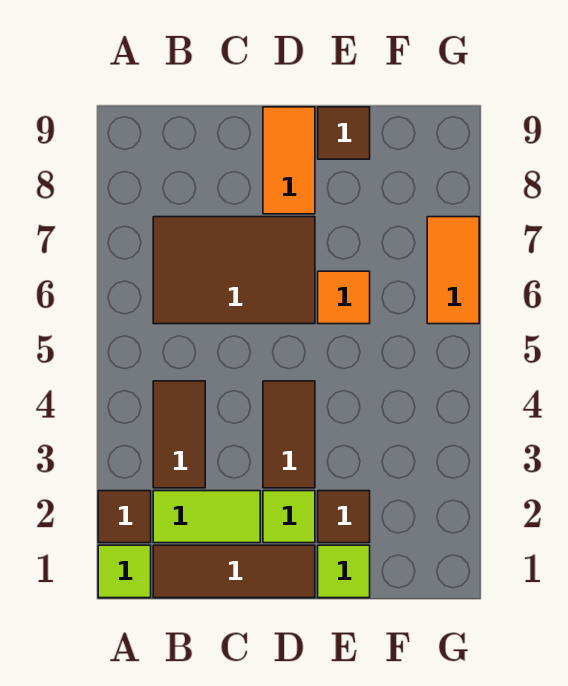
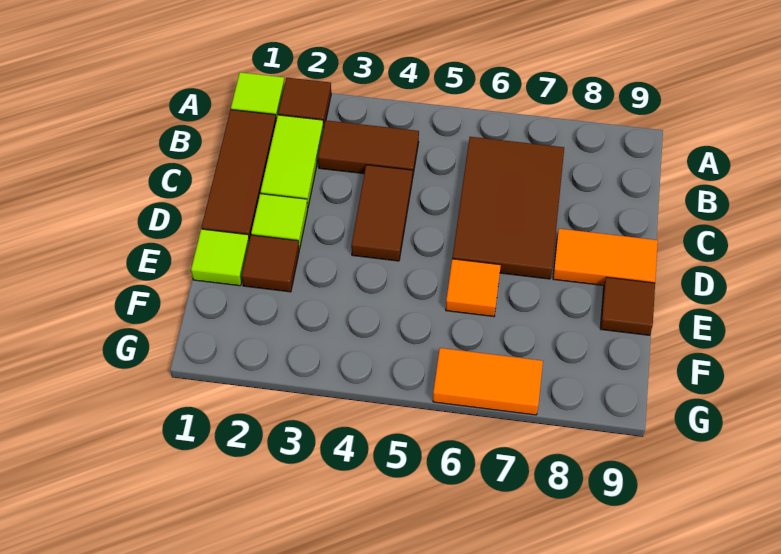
brown 1x2 tile [263,381,315,488] -> brown 1x2 tile turned to [351,165,413,261]

